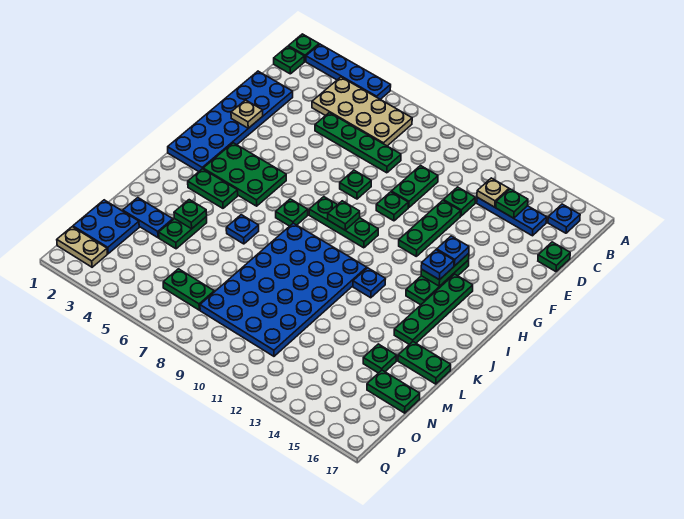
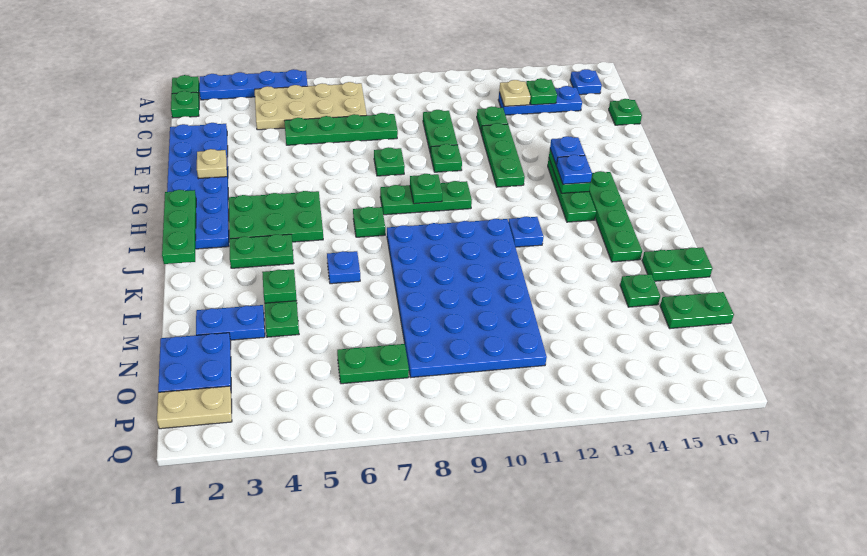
none -> green 1x3 plate [162,190,196,264]

